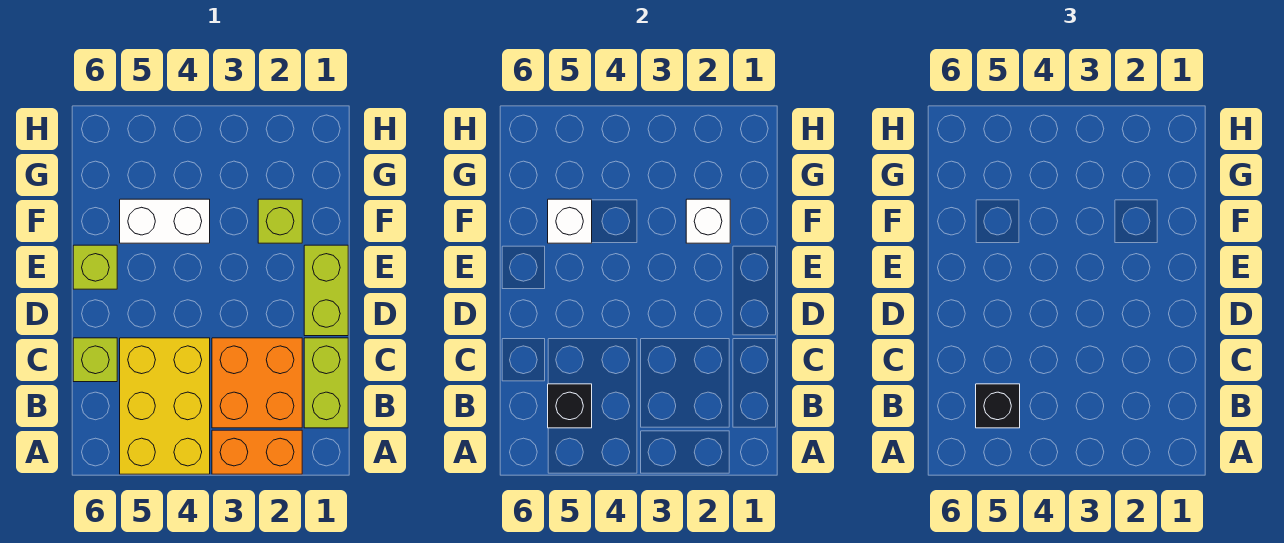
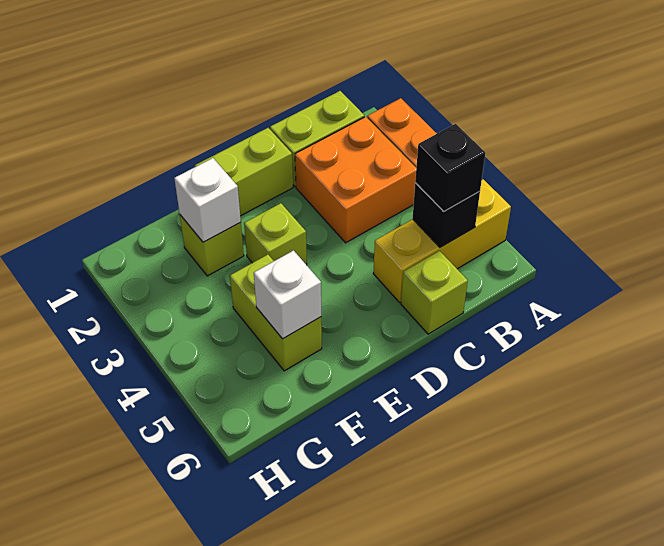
yellow 2x3 brick [120,338,210,474] -> yellow 1x3 brick [373,179,511,302]
lime 1x1 brick [73,245,117,289] -> lime 1x1 brick moved to [244,203,307,265]
white 1x2 brick [120,199,210,243] -> lime 1x2 brick [230,255,322,371]

